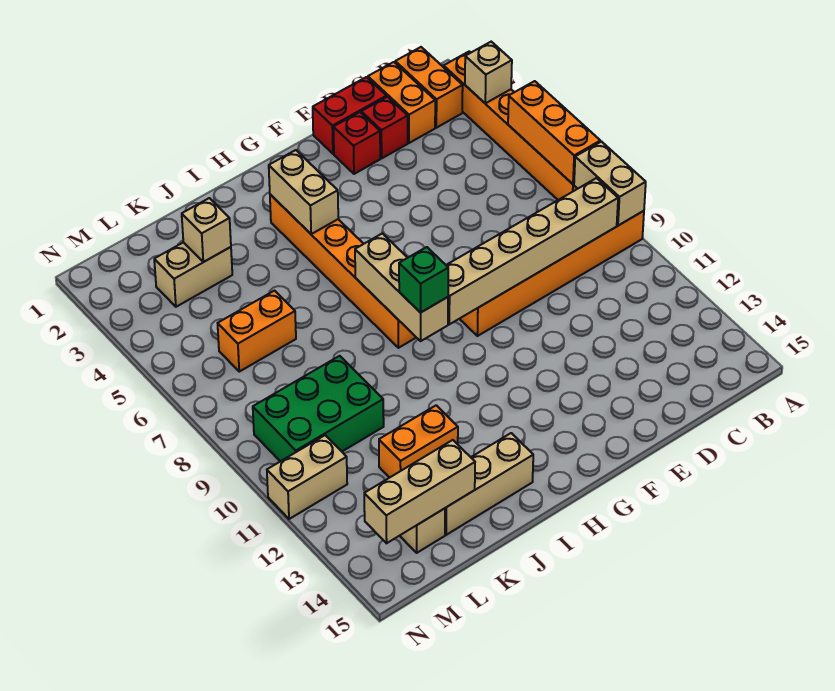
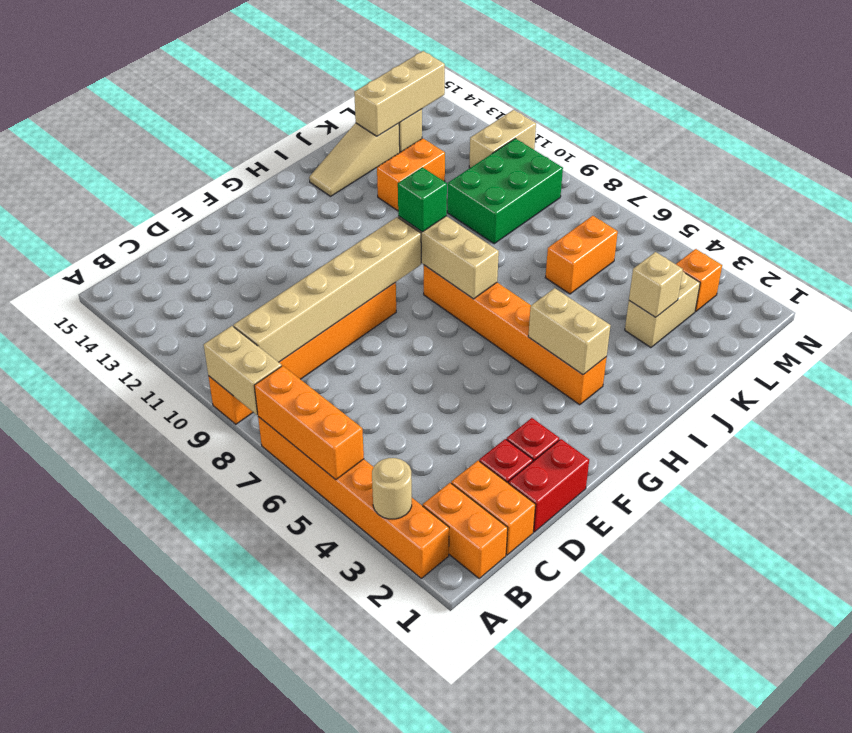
tan 1x1 brick [465,42,512,103] -> tan 1x1 round brick [372,458,412,519]
tan 1x3 brick [445,433,533,535] -> tan 1x3 slope [309,123,400,196]
none -> orange 1x1 brick [676,249,722,312]

